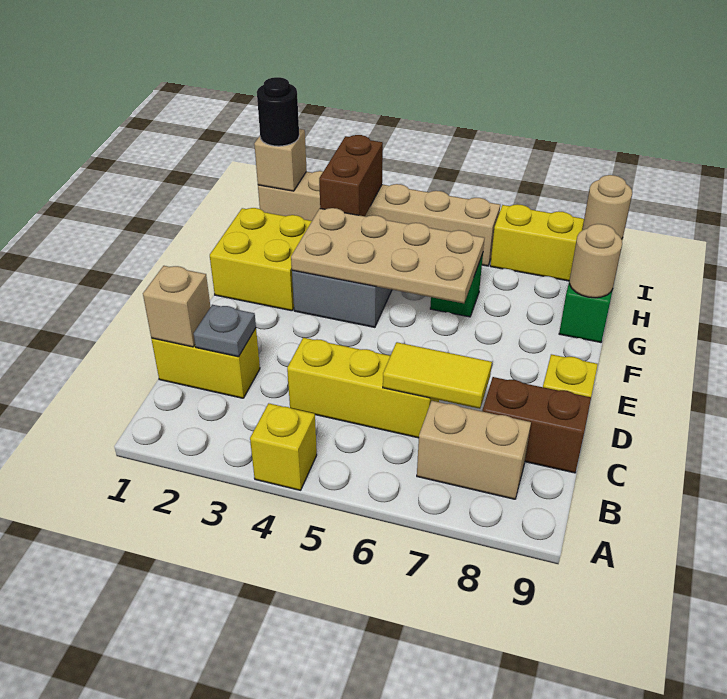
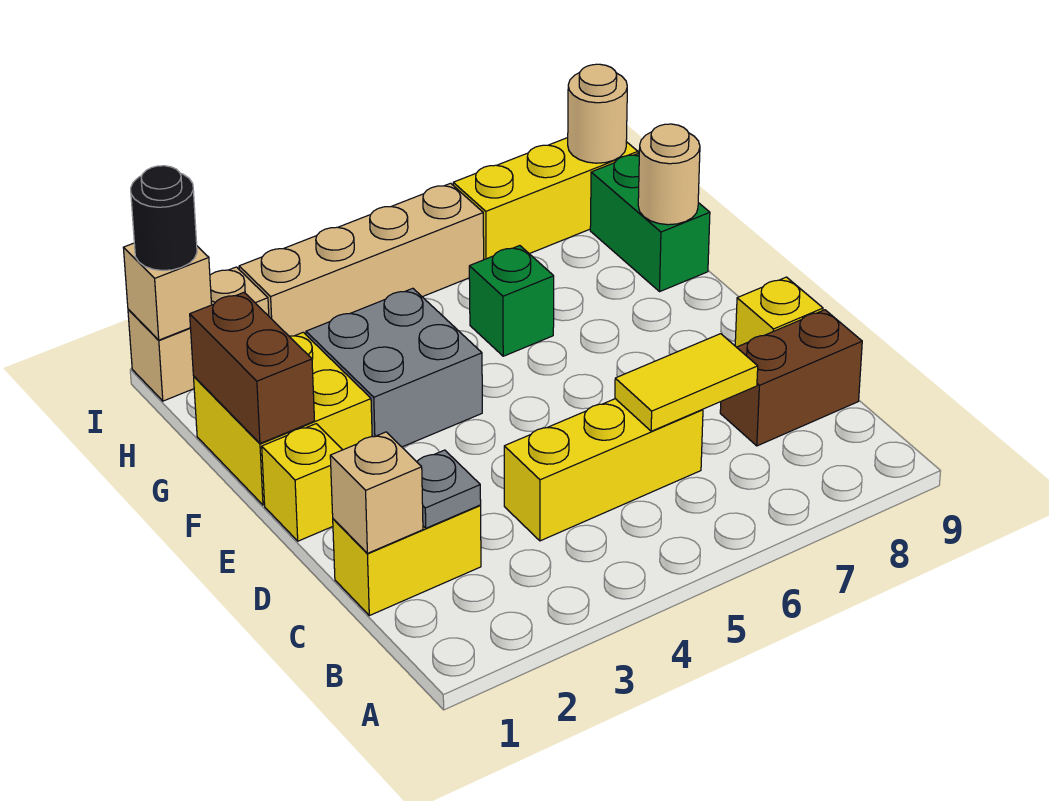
yellow 1x1 brick [250,403,317,490] -> yellow 1x1 brick moved to [262,424,342,541]
tan 1x2 brick [417,401,531,499] -> none
tan 2x4 plate [291,208,485,303] -> none
brown 1x2 brick [319,135,383,216] -> brown 1x2 brick moved to [190,293,315,444]

